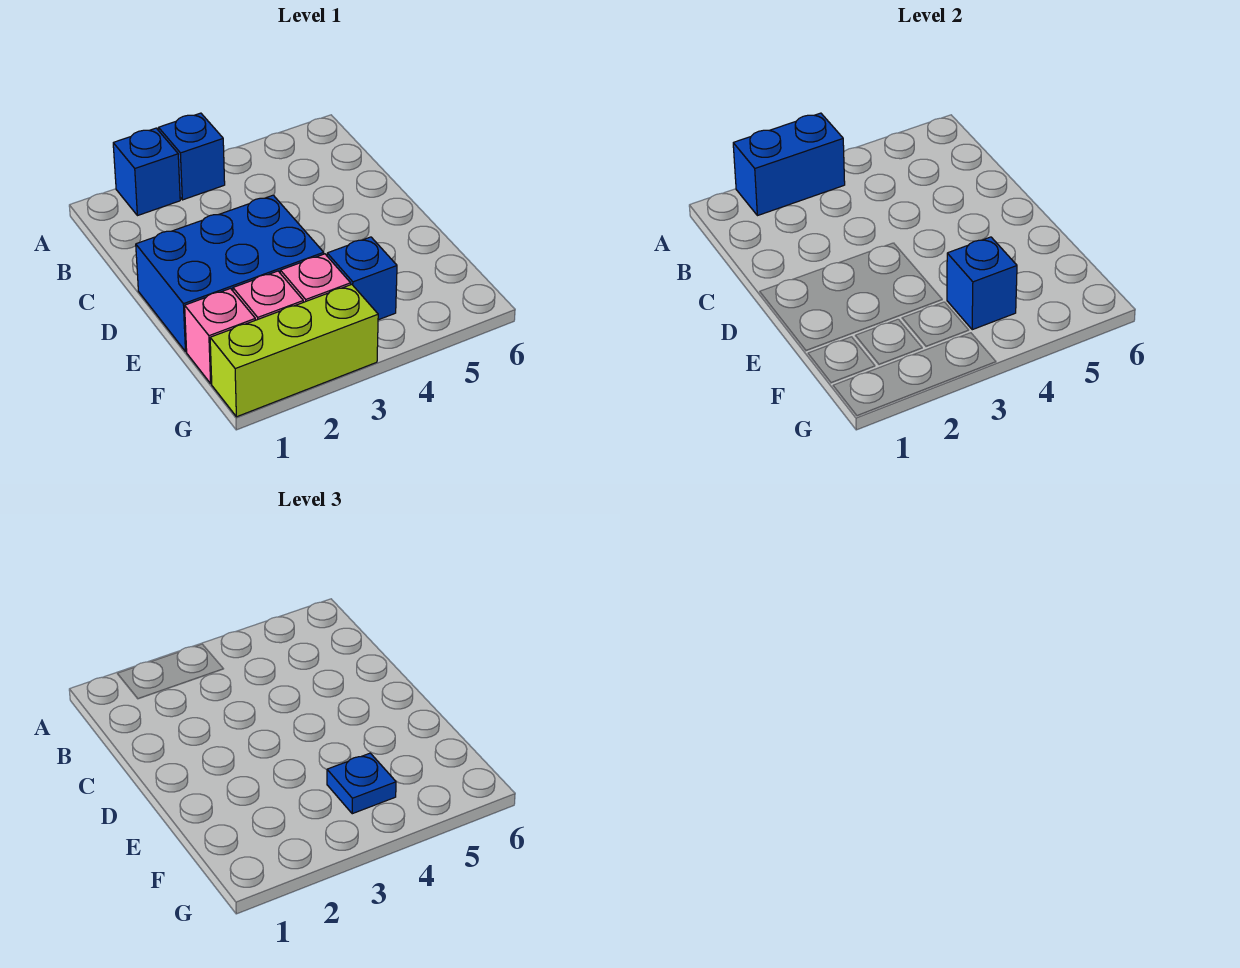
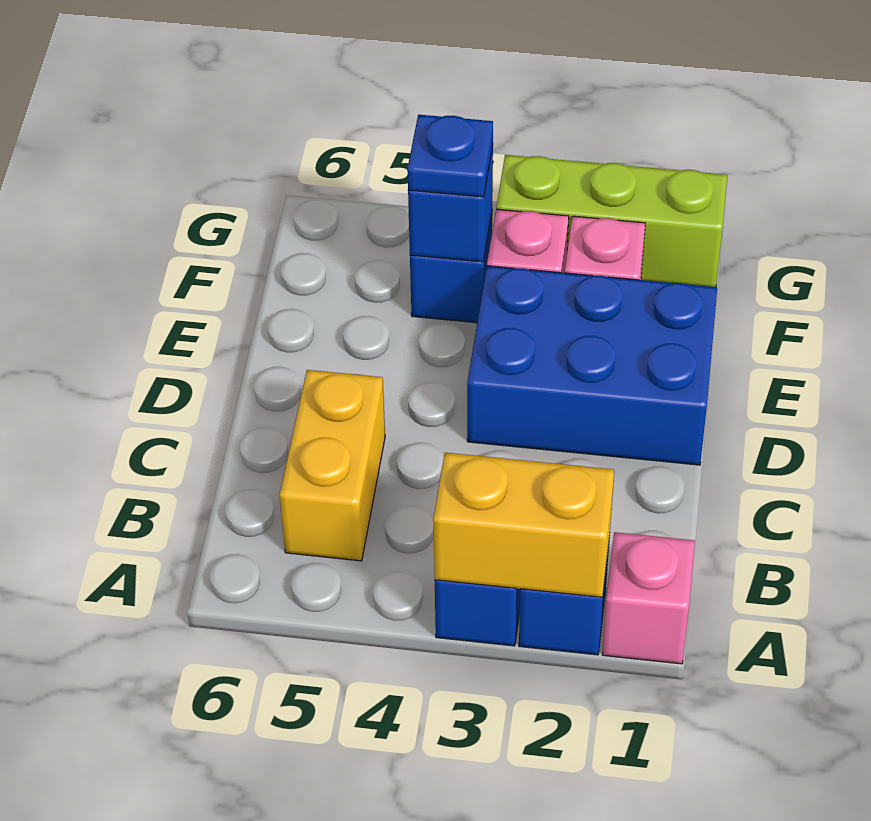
blue 1x2 brick [733,113,845,216] -> yellow 1x2 brick [433,453,614,597]
none -> yellow 1x2 brick [280,370,385,561]
pink 1x1 brick [185,289,255,384] -> pink 1x1 brick moved to [602,532,695,664]

